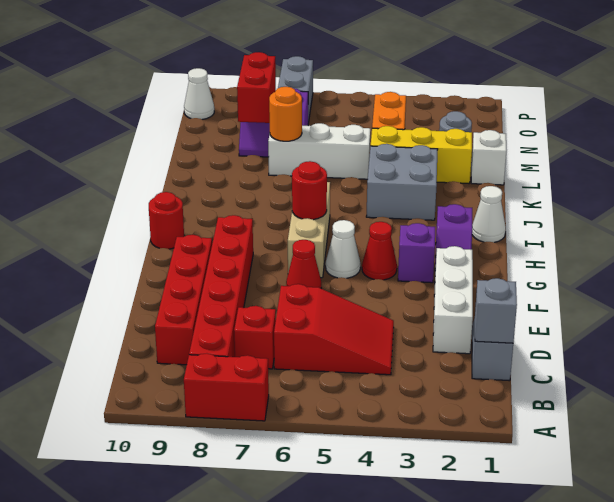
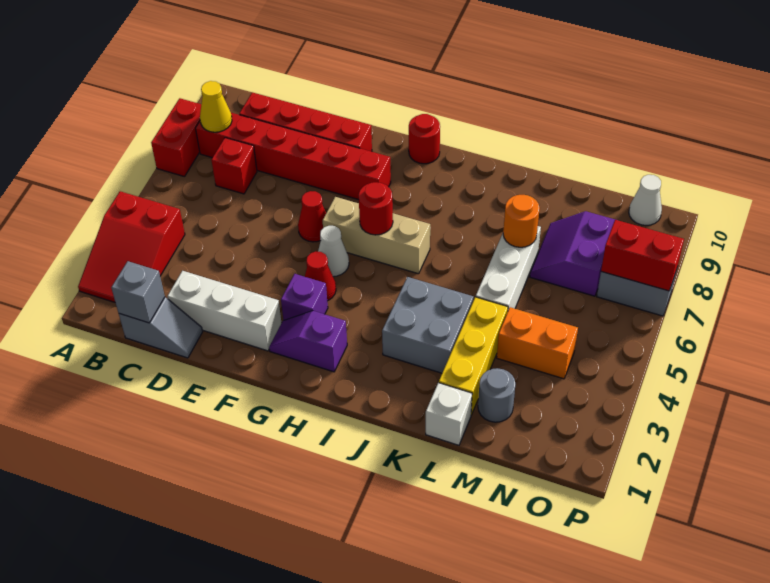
none -> yellow 1x1 cone [200,81,232,132]
red 2x3 slope [274,284,394,375] -> red 2x3 slope moved to [78,191,185,302]
white 1x1 cone [472,186,506,242] -> none
red 1x2 brick [237,52,276,123] -> red 1x2 brick moved to [601,220,684,291]

